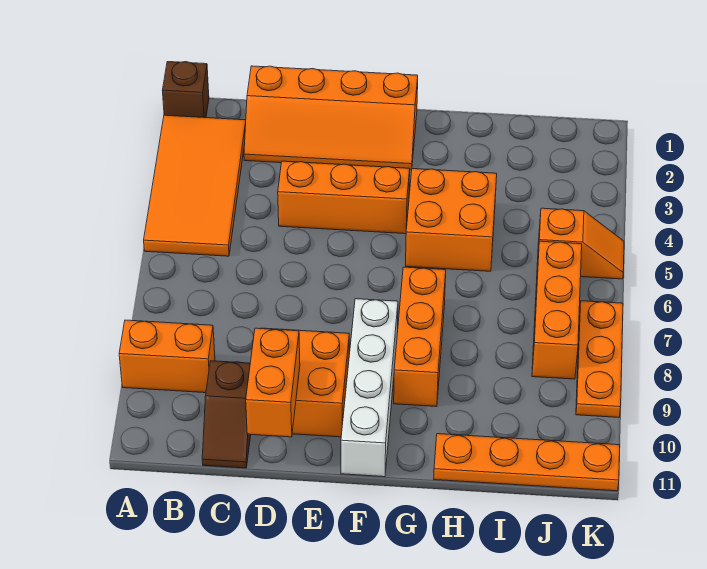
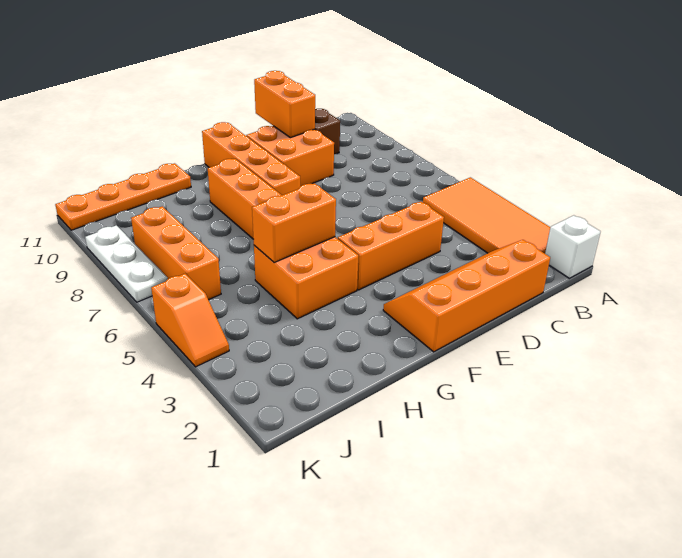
brown 1x1 brick [162,62,209,118] -> white 1x1 brick [545,215,600,278]
orange 1x2 brick [119,320,215,393] -> orange 1x2 brick moved to [252,183,336,262]
white 1x4 brick [341,299,398,477] -> orange 1x4 brick [202,122,300,195]
orange 1x2 slope [537,208,624,279] -> orange 1x2 slope turned to [151,274,229,367]
orange 1x3 plate [576,301,623,417] -> white 1x3 plate [85,225,168,302]

